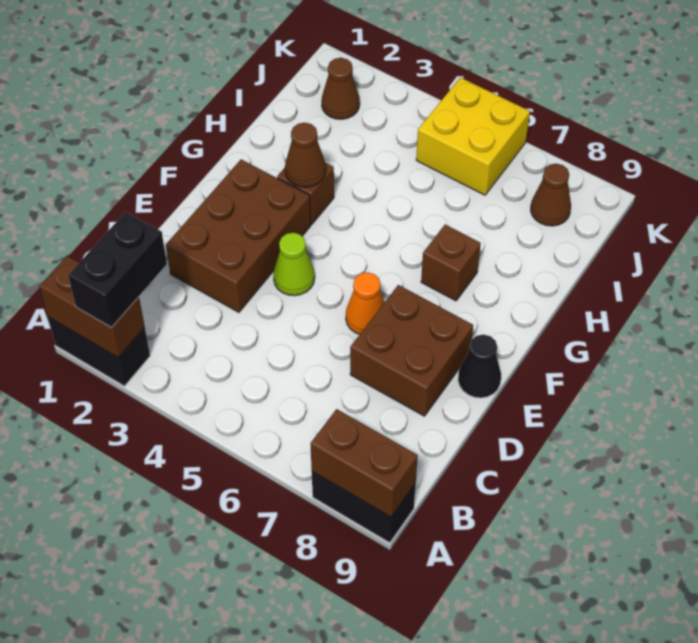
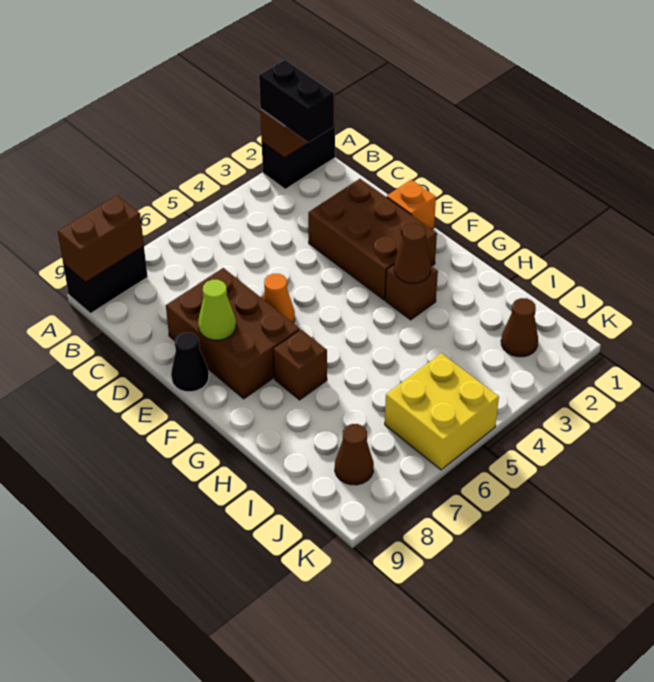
brown 2x2 brick [350,285,473,416] -> brown 2x3 brick [166,268,300,399]
none -> orange 1x1 brick [387,180,436,229]
lime 1x1 cone [273,233,315,296] -> lime 1x1 cone moved to [198,280,236,340]

